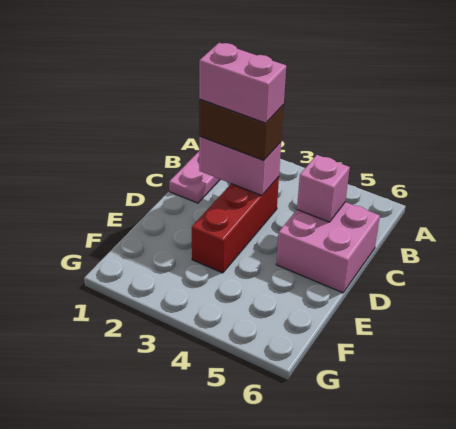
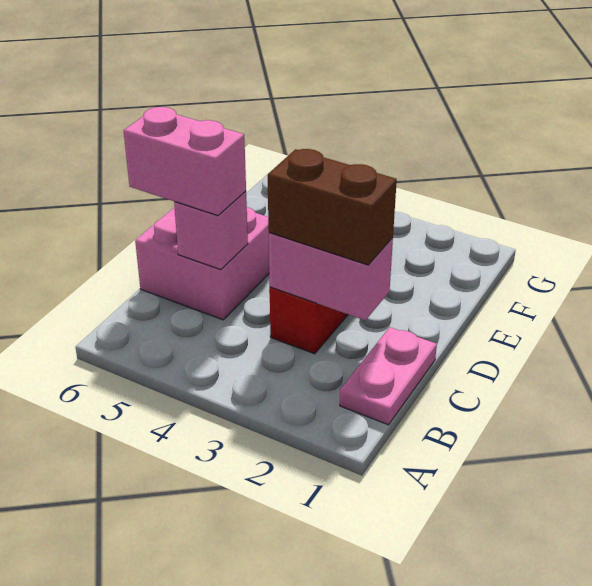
pink 1x2 brick [199,43,286,123] -> pink 1x2 brick moved to [124,107,246,216]

